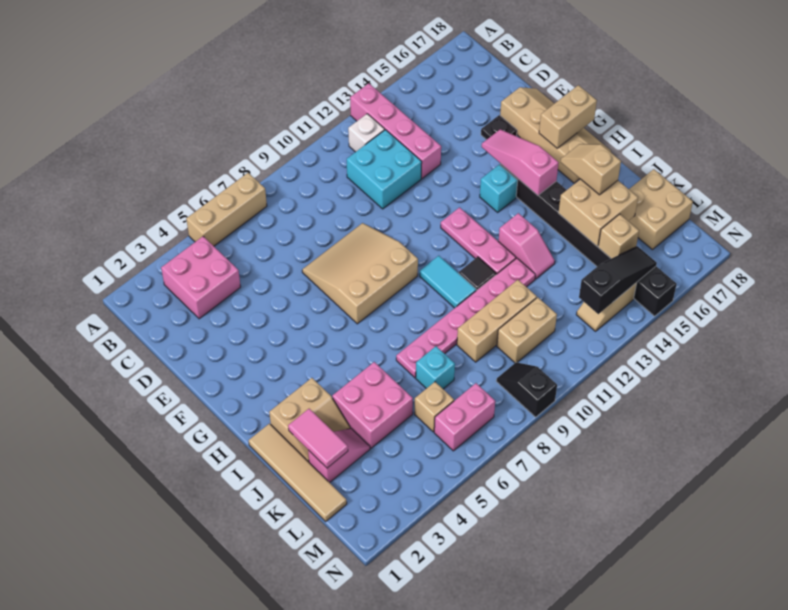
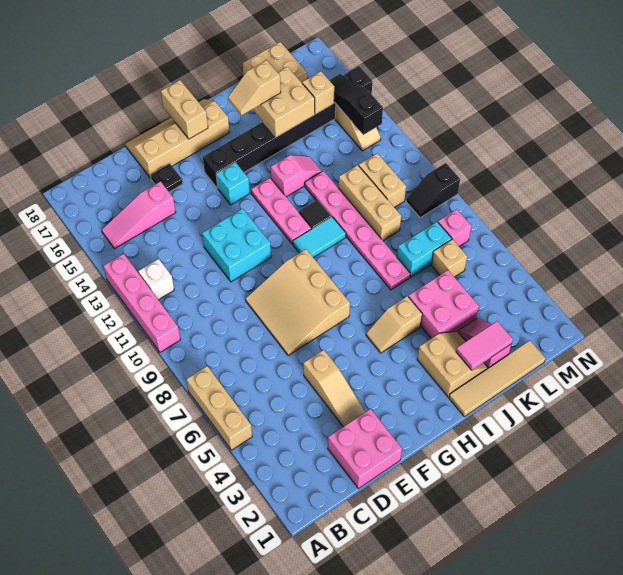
pink 1x4 brick [350,83,441,178] -> pink 1x4 brick turned to [103,254,180,352]
pink 2x2 brick [161,236,241,319] -> pink 2x2 brick moved to [328,409,402,489]
cyan 2x2 brick [347,130,422,209] -> cyan 2x2 brick moved to [202,209,271,282]
none -> tan 1x3 slope [303,350,365,427]
pink 1x3 slope [481,129,559,195] -> pink 1x3 slope moved to [102,182,176,249]
pink 1x3 plate [441,208,516,274] -> pink 1x3 plate turned to [251,178,311,244]
none -> tan 1x2 slope [366,296,422,353]
cyan 1x1 brick [416,346,455,389] -> cyan 1x2 brick [397,222,452,277]
pink 1x2 brick [434,383,495,451] -> pink 1x1 brick [438,209,471,246]

